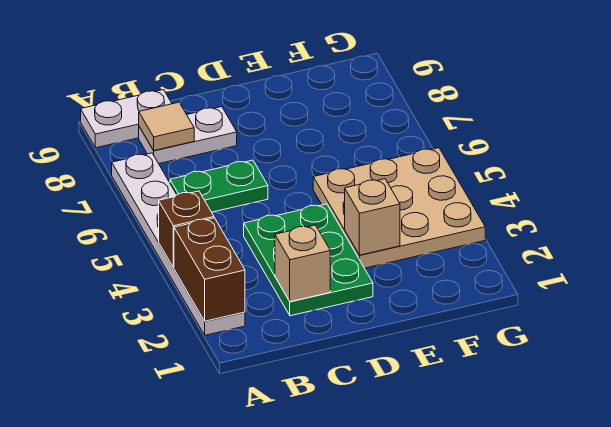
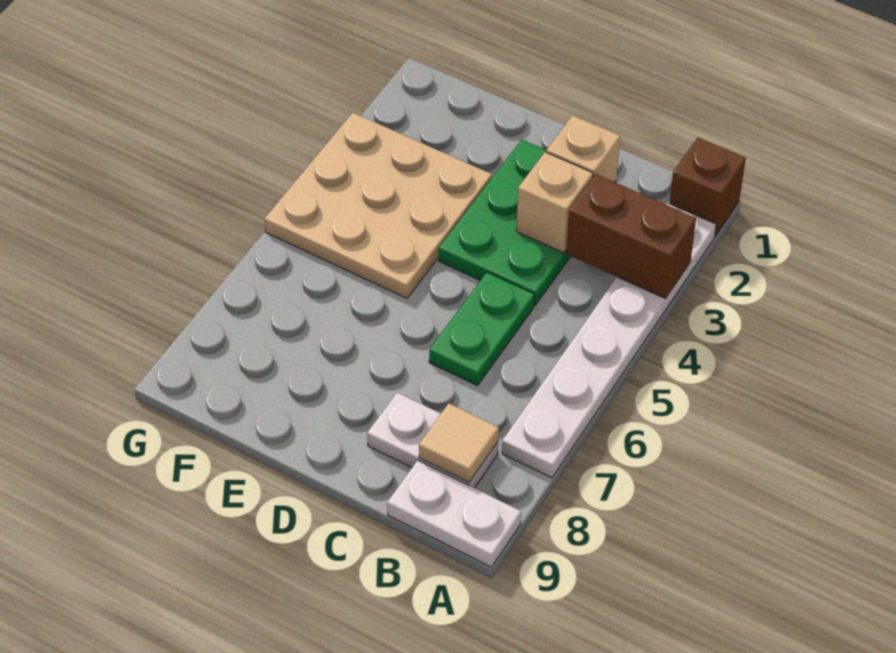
brown 1x2 brick [174,218,245,321] -> brown 1x2 brick turned to [566,174,696,298]
brown 1x1 brick [159,191,214,268] -> brown 1x1 brick moved to [669,137,746,236]
green 1x2 plate [170,160,268,212] -> green 1x2 plate turned to [429,272,534,386]
tan 1x1 brick [345,179,400,255] -> tan 1x1 brick moved to [517,152,593,253]

